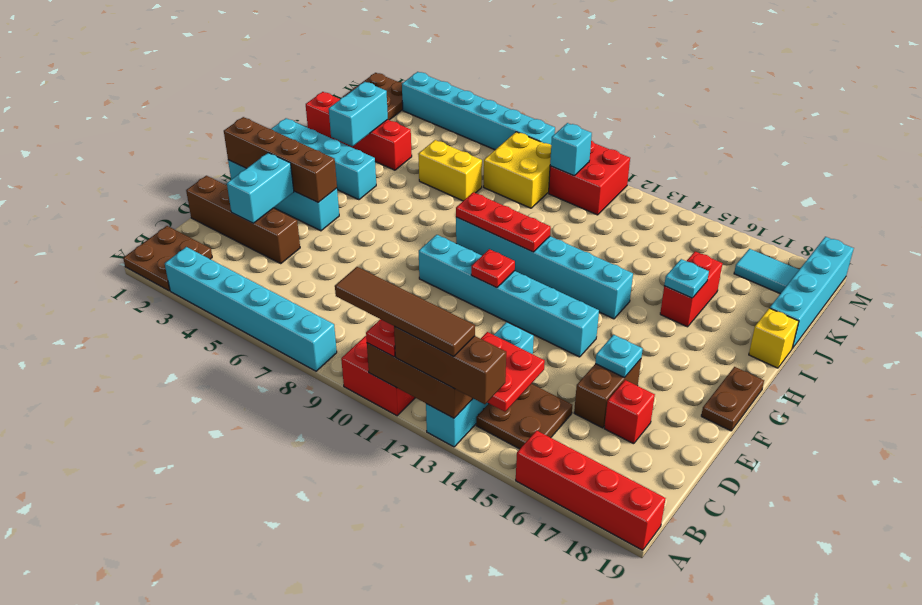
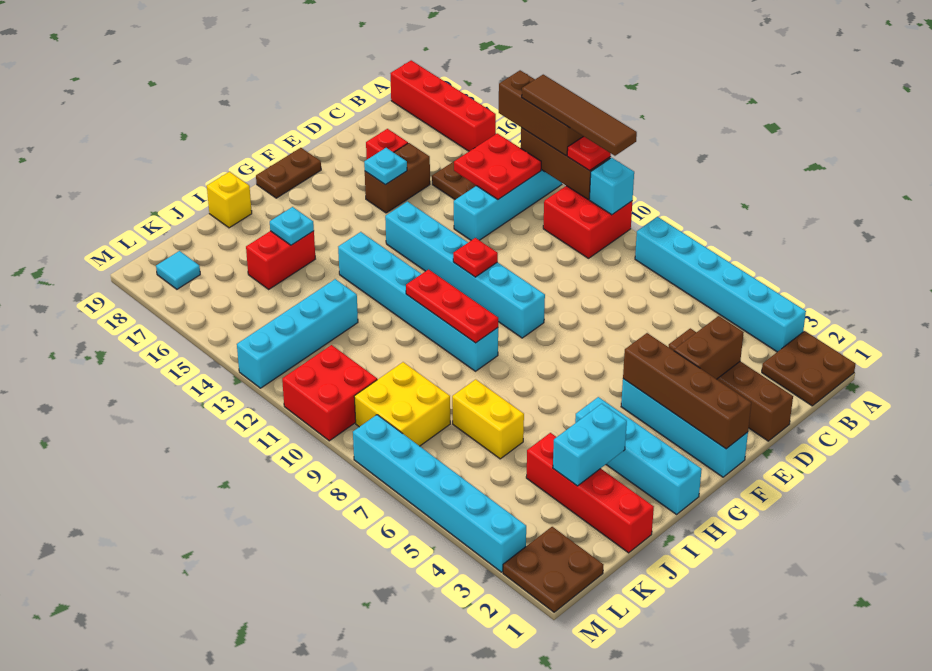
cyan 1x2 brick [227,153,294,223] -> brown 1x2 brick [674,316,744,379]
cyan 1x4 brick [770,237,854,348] -> cyan 1x4 brick moved to [237,279,358,388]
cyan 1x1 brick [550,123,592,176] -> cyan 1x1 brick moved to [589,158,634,215]
cyan 1x2 tile [734,249,799,294] -> cyan 1x1 tile [156,251,200,289]

